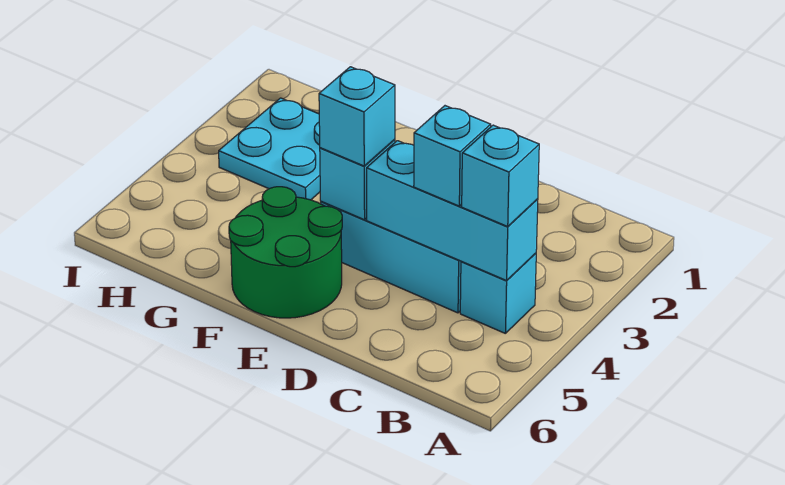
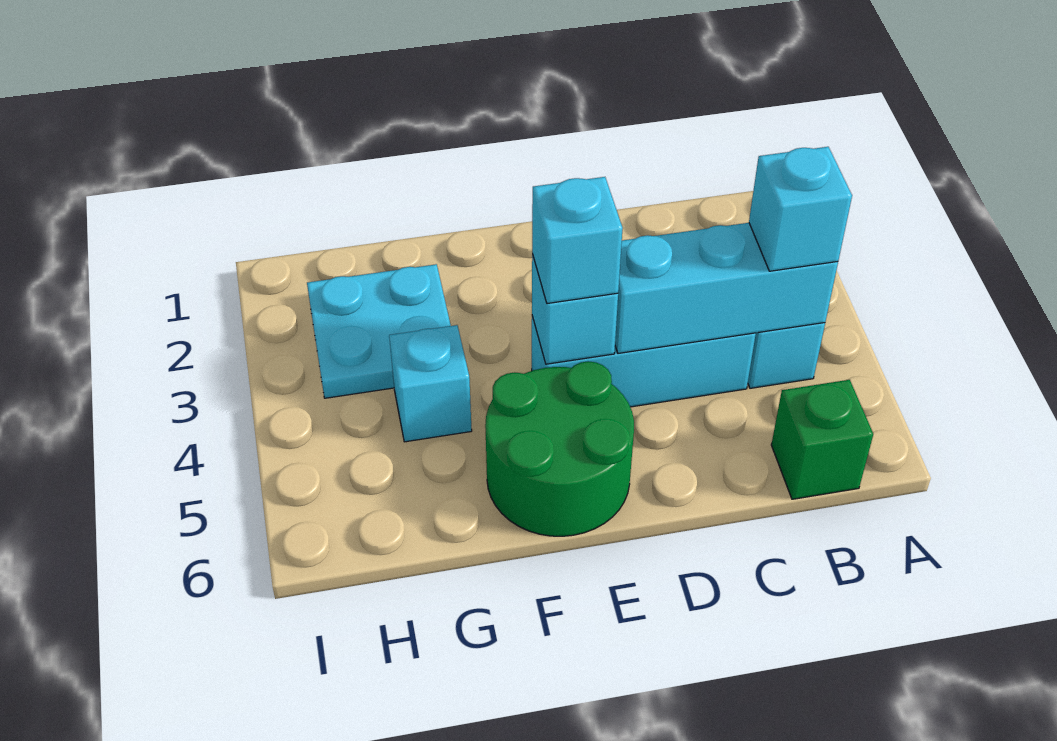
none -> green 1x1 brick [771,380,873,499]
cyan 1x1 brick [414,106,491,206] -> cyan 1x1 brick moved to [389,325,472,442]

